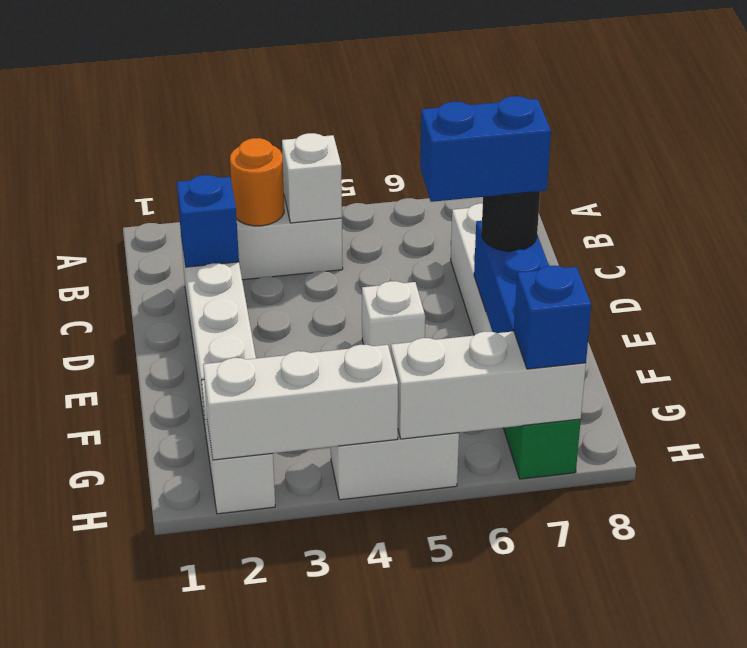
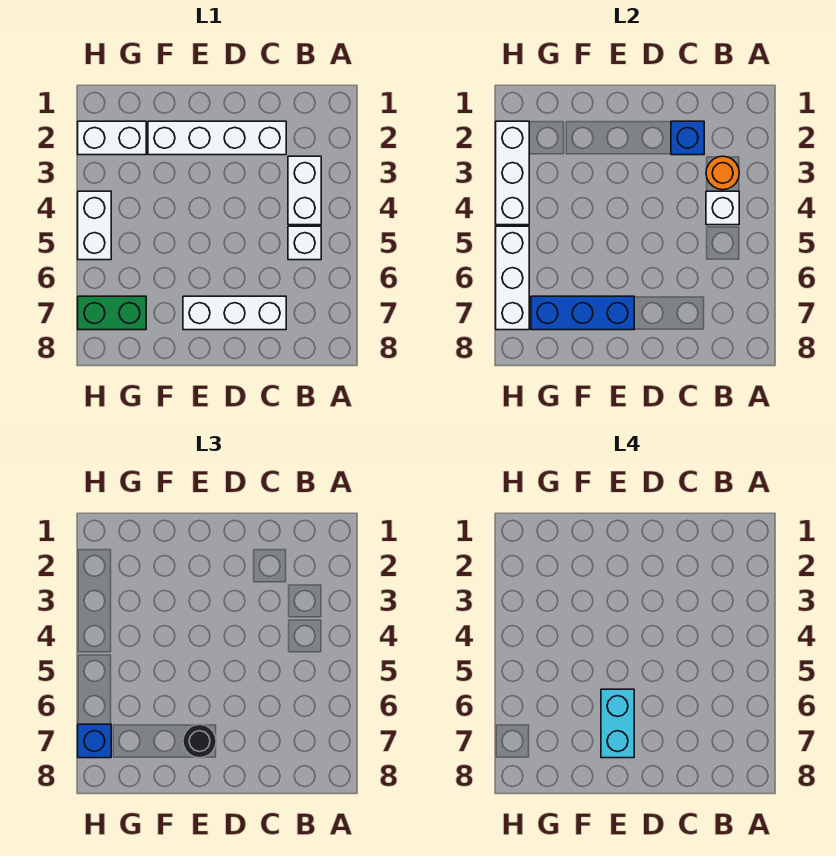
white 1x1 brick [362,281,425,354] -> white 1x1 brick moved to [288,226,321,260]
blue 1x2 brick [420,96,551,202] -> cyan 1x2 brick [601,689,634,758]

